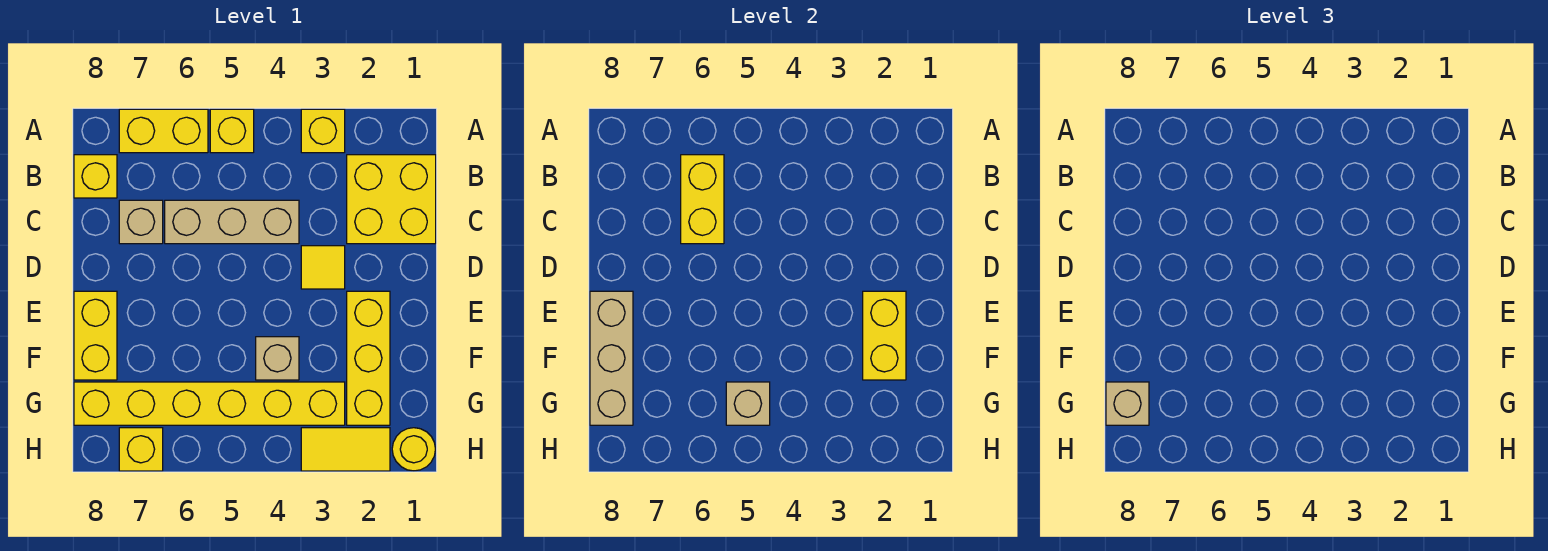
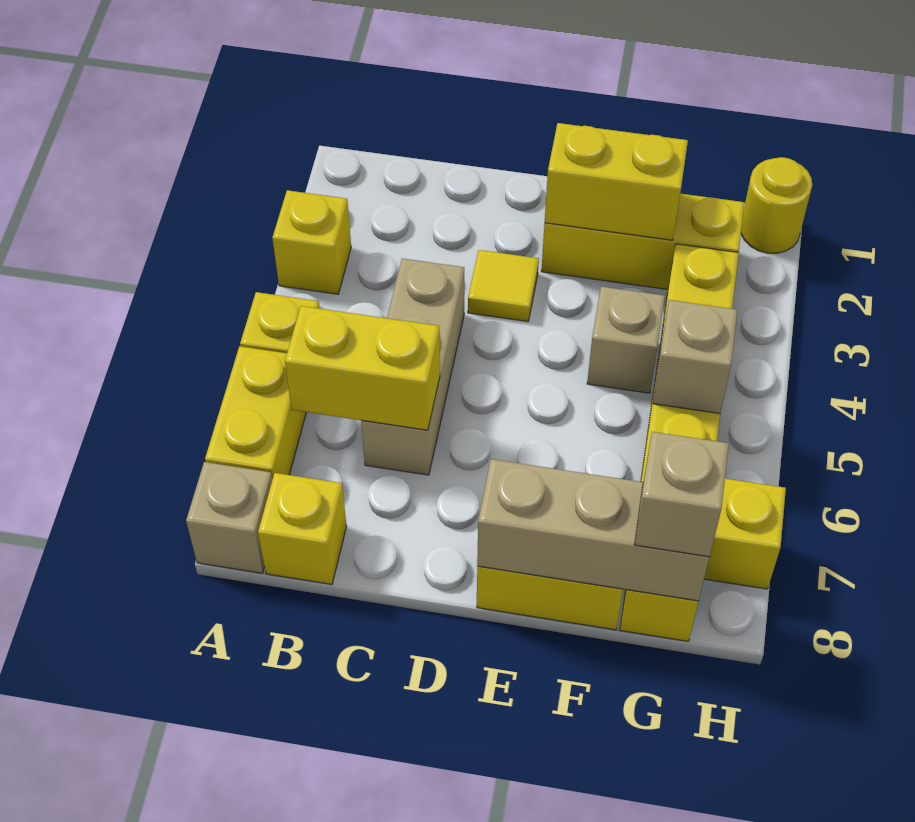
yellow 2x2 brick [347,155,436,244] -> none
tan 1x1 brick [119,200,163,244] -> tan 1x1 brick moved to [186,462,272,573]
yellow 1x2 tile [301,428,390,471] -> none

